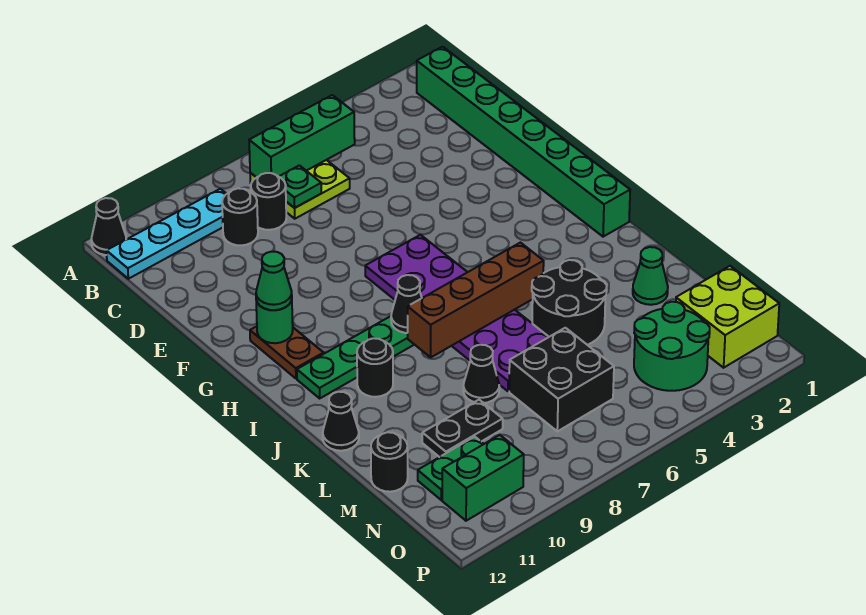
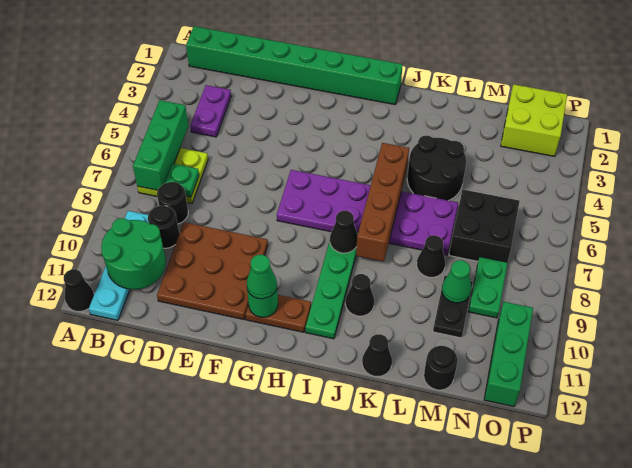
none -> purple 1x2 plate [190,85,231,137]
none -> brown 3x3 plate [157,222,268,319]
black 1x1 round brick [357,338,393,397] -> black 1x1 cone [345,274,374,316]
green 1x1 cone [633,247,668,305] -> green 1x1 cone moved to [442,260,471,303]
green 2x2 round brick [634,302,710,391] -> green 2x2 round brick moved to [101,218,166,289]
green 1x2 plate [418,437,483,500] -> green 1x2 plate moved to [468,257,508,318]
green 1x2 brick [442,435,524,521] -> green 1x3 brick [484,302,533,407]

